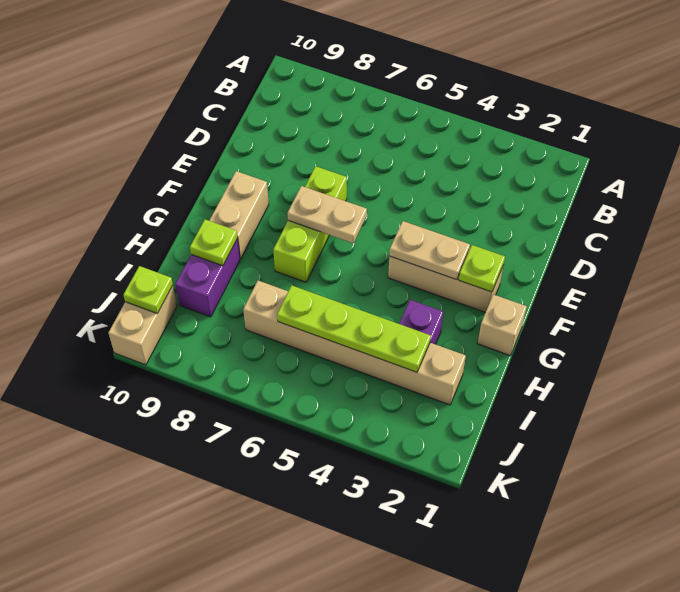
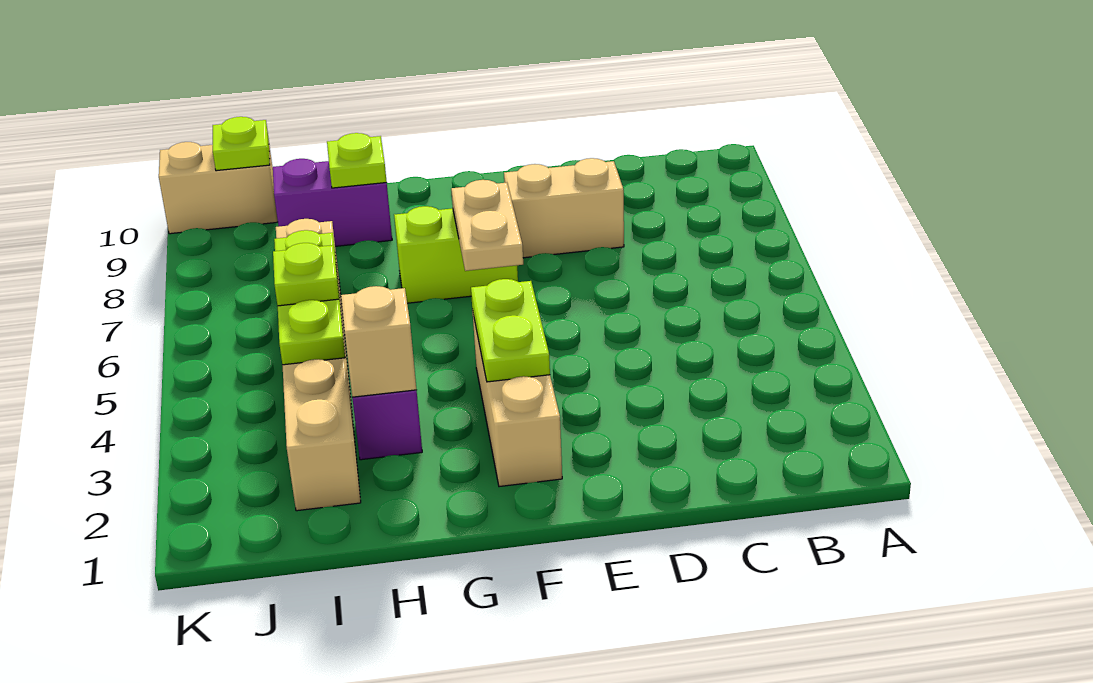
lime 1x3 brick [273,166,347,282] -> lime 1x2 brick [394,206,518,303]
lime 1x1 plate [459,245,505,292] -> lime 1x1 plate moved to [273,243,339,306]
tan 1x2 plate [389,221,470,280] -> lime 1x2 plate [471,279,550,382]
tan 1x2 brick [209,171,269,259] -> tan 1x2 brick moved to [504,158,624,258]
tan 1x1 brick [478,294,527,356] -> tan 1x1 brick moved to [341,286,416,397]
lime 1x4 plate [277,286,431,372] -> lime 1x3 plate [274,230,345,365]

